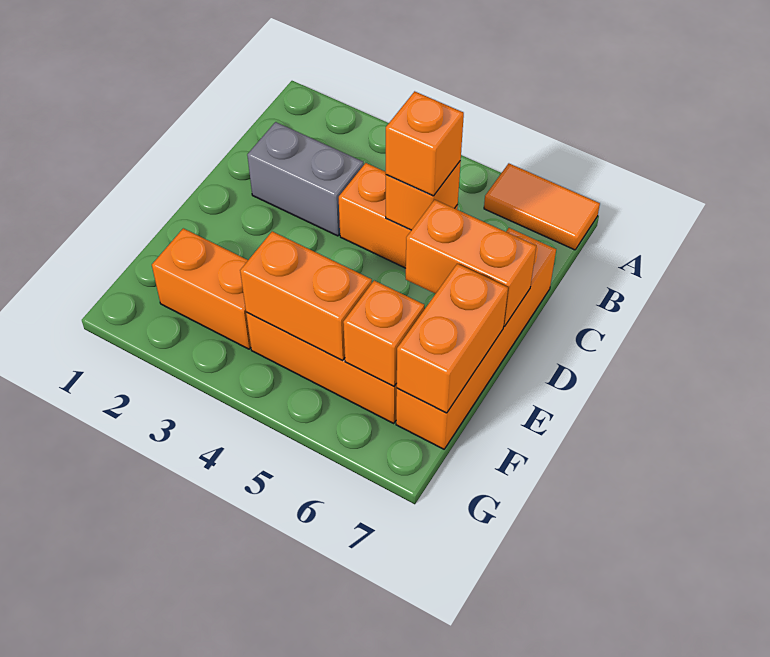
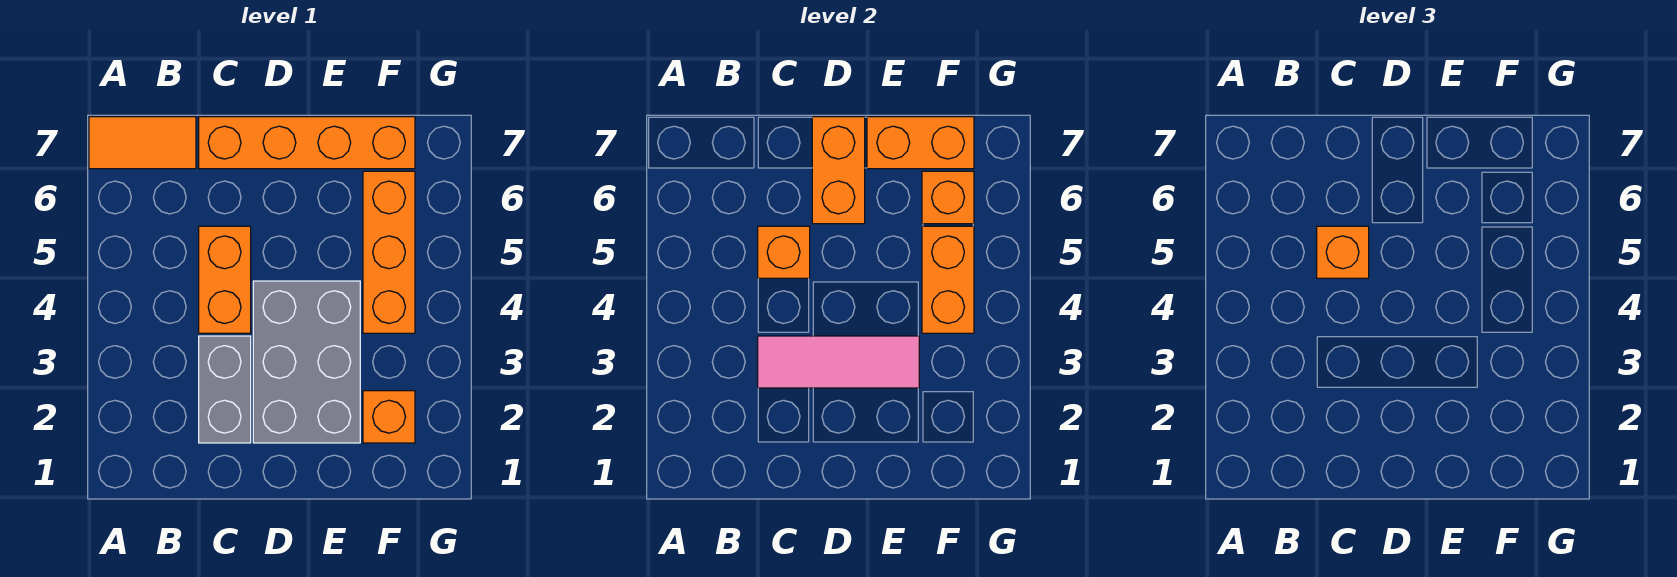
orange 1x2 tile [484,163,600,250] -> orange 1x2 tile turned to [89,117,196,169]
none -> pink 1x3 tile [758,336,919,388]
none -> grey 2x3 brick [253,281,360,443]
orange 1x2 brick [152,228,251,349] -> orange 1x1 brick [363,391,415,443]

